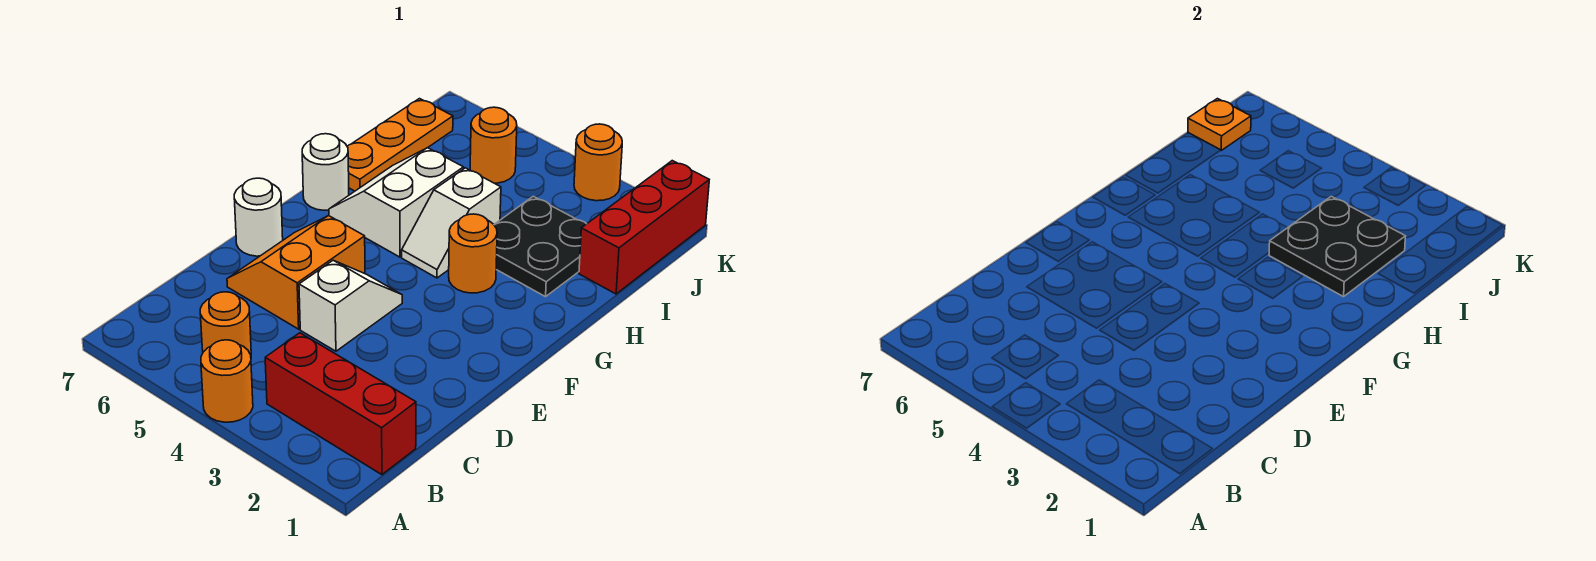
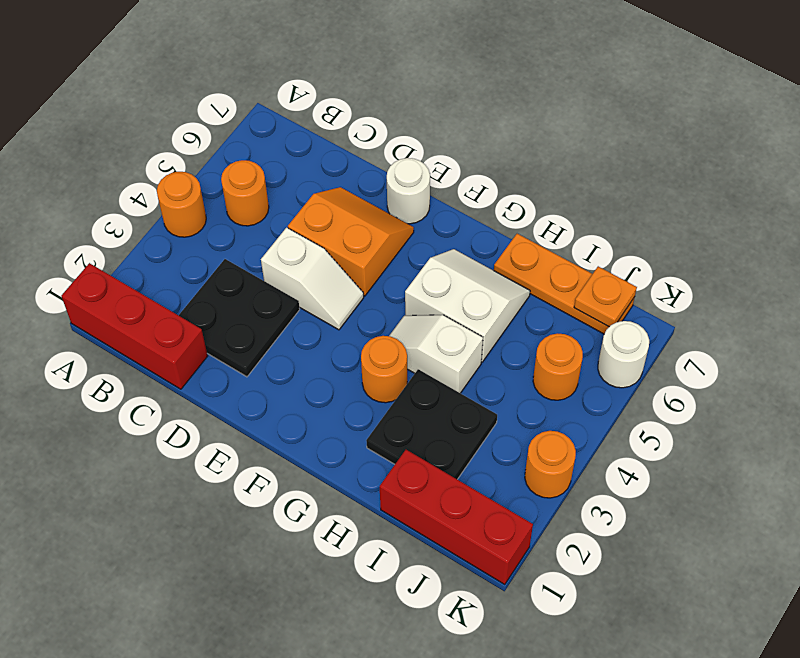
red 1x3 brick [265,333,416,475] -> red 1x3 brick turned to [61,263,208,389]
white 1x1 round brick [302,134,349,210] -> white 1x1 round brick moved to [598,321,649,388]
black 2x2 plate [1269,196,1406,297] -> black 2x2 plate moved to [179,259,300,377]

